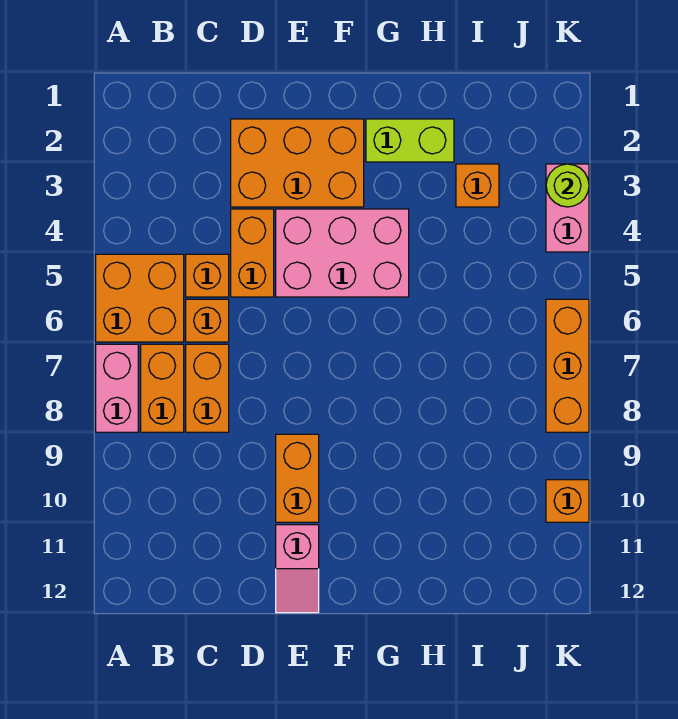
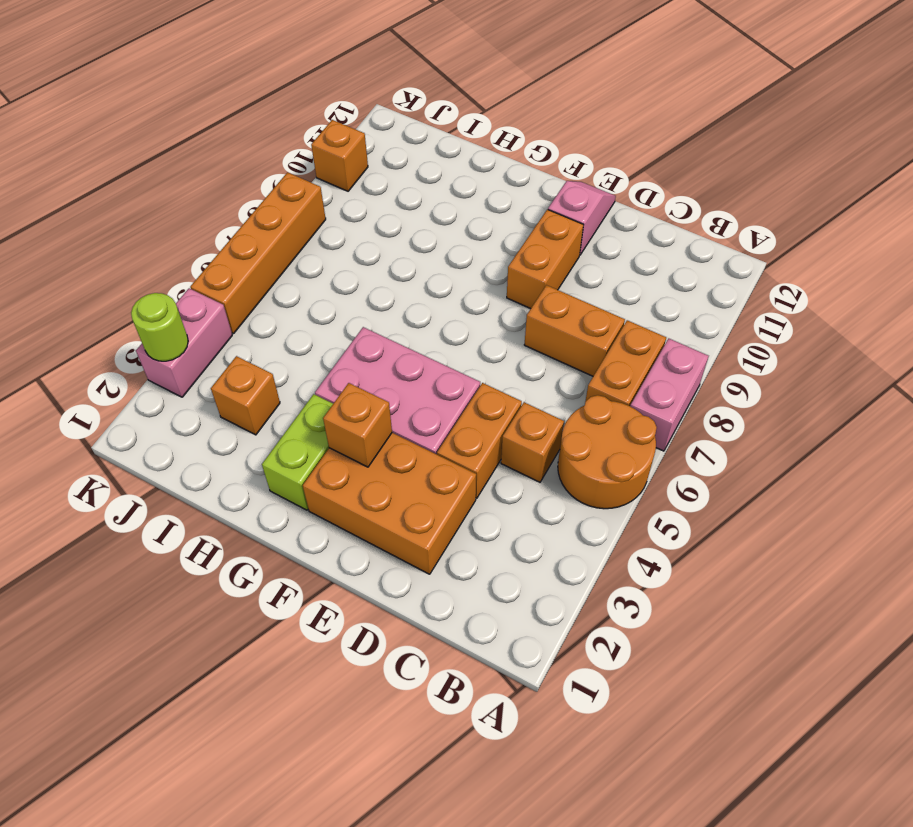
orange 2x2 brick [96,254,184,342] -> orange 2x2 round brick [558,395,657,509]
orange 1x1 brick [186,299,229,342] -> orange 1x1 brick moved to [323,383,392,467]
orange 1x2 brick [186,344,229,432] -> orange 1x2 brick turned to [524,285,625,376]
lime 1x2 brick [366,119,454,162] -> lime 1x2 brick turned to [262,394,333,510]
orange 1x3 brick [546,299,589,432] -> orange 1x4 brick [190,172,326,334]

